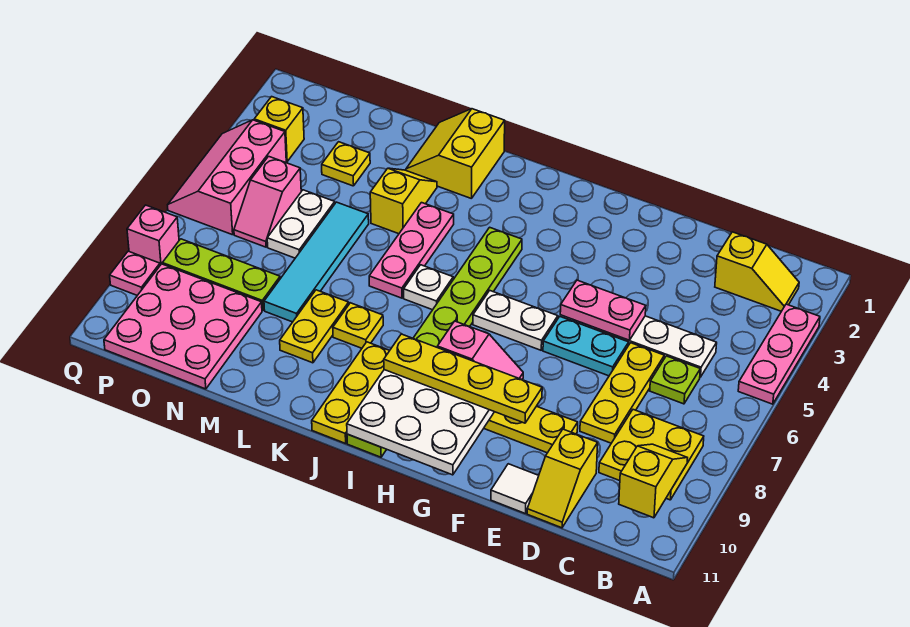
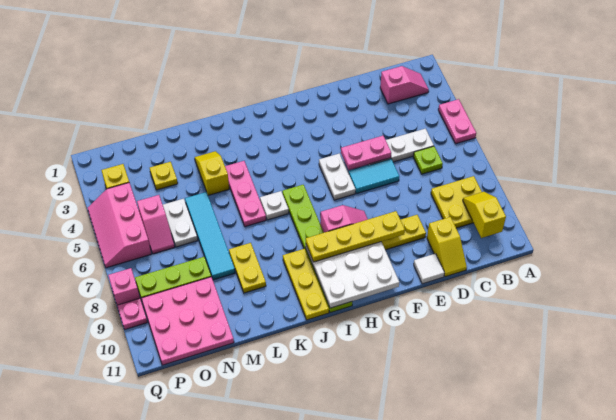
pink 1x3 plate [738,304,820,404] -> pink 1x2 plate [438,99,476,144]
yellow 1x2 slope [715,232,799,311] -> pink 1x2 slope [380,66,429,104]
yellow 1x3 plate [580,343,664,443] -> none
cyan 1x2 plate [543,317,629,376] -> cyan 1x2 tile [349,159,399,194]
white 1x2 plate [473,291,558,350] -> white 1x2 plate turned to [319,153,356,200]
lime 1x8 plate [347,227,522,457] -> lime 1x6 plate [282,185,352,313]
yellow 2x2 slope [406,109,505,199] -> none
yellow 1x1 plate [333,303,383,348] -> none

